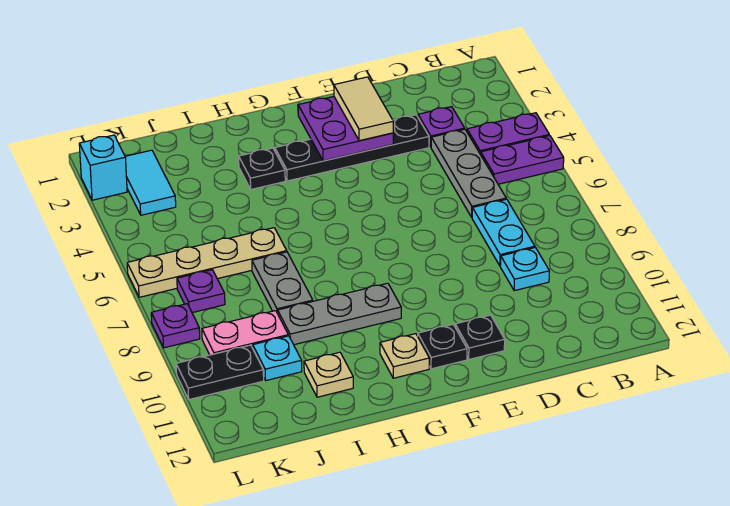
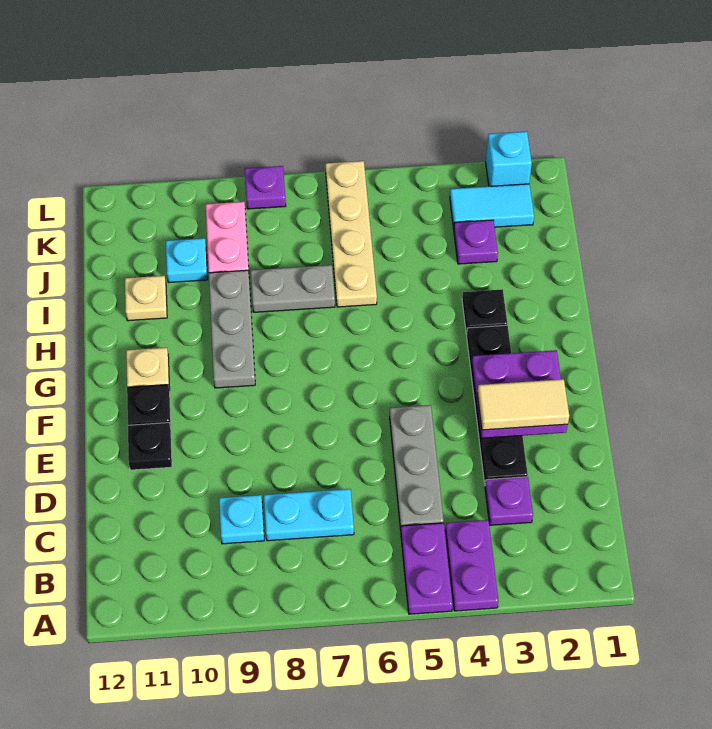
grey 1x3 plate [431,129,506,217] -> grey 1x3 plate turned to [390,405,444,530]
purple 1x1 plate [177,270,225,313] -> purple 1x1 plate moved to [454,220,498,264]
black 1x2 plate [176,345,264,400] -> none

